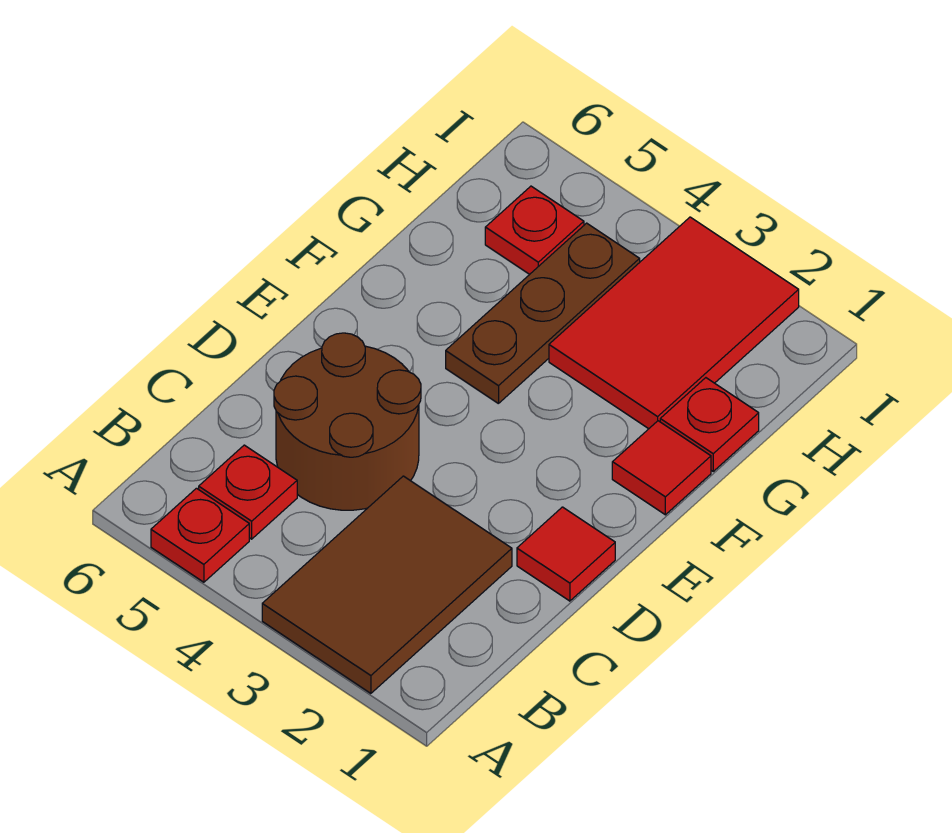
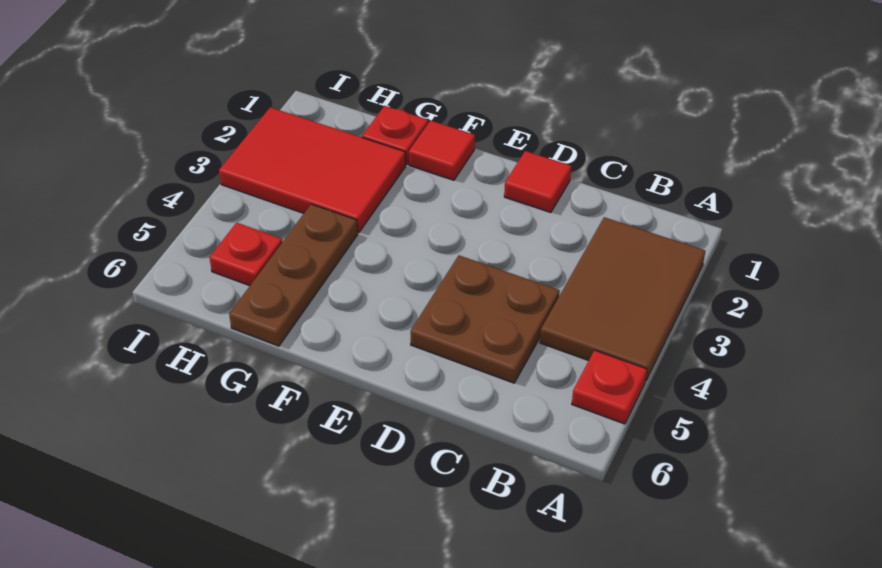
brown 2x3 tile [262,476,512,693] -> brown 2x3 tile turned to [540,217,705,381]
red 1x1 plate [199,445,297,539] -> none
brown 2x2 round brick [274,333,421,510] -> brown 2x2 plate [411,255,560,383]
brown 1x3 plate [446,223,640,404] -> brown 1x3 plate turned to [229,204,358,346]

